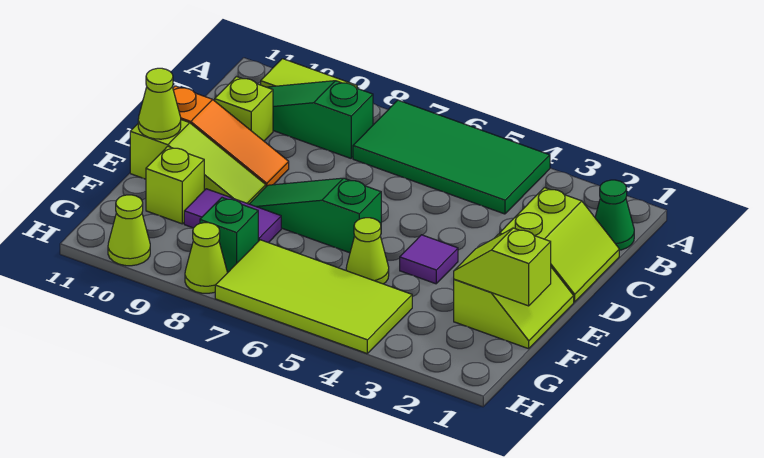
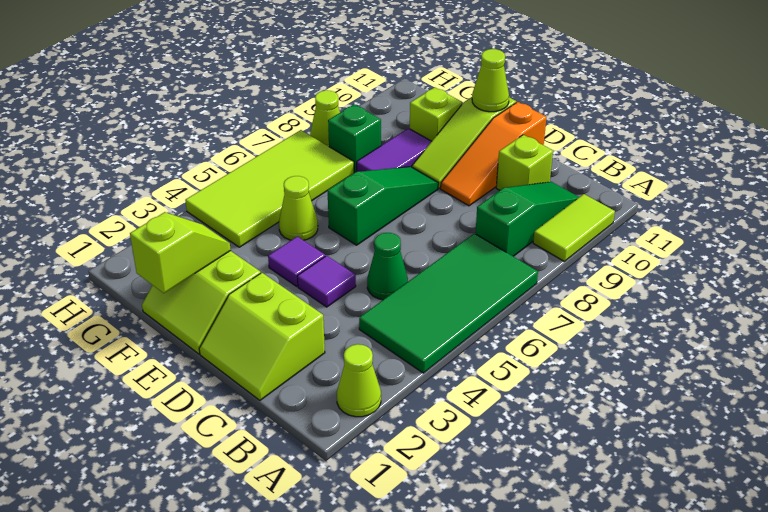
green 1x1 cone [595,180,634,250] -> green 1x1 cone moved to [367,233,408,300]
none -> purple 1x1 tile [297,256,356,307]
lime 1x1 cone [108,195,150,266] -> lime 1x1 cone moved to [337,344,381,417]

